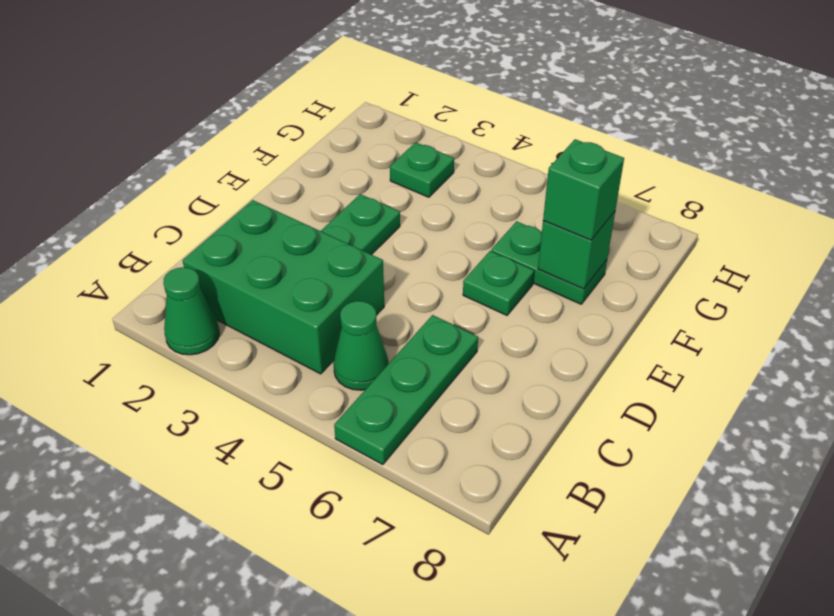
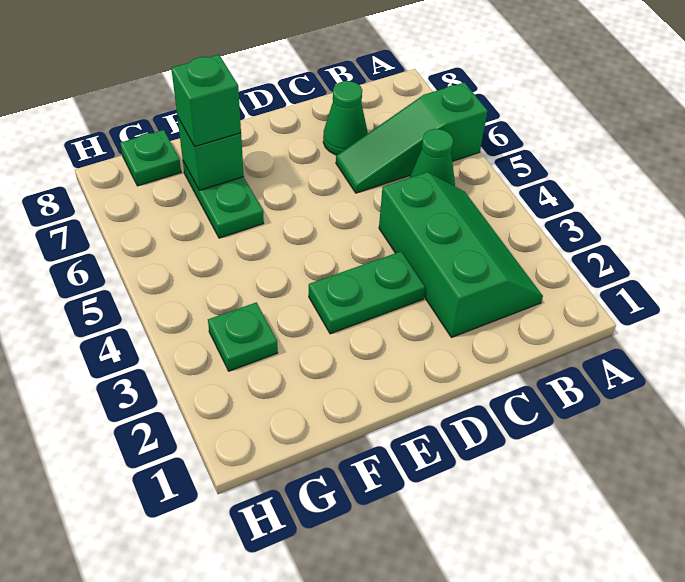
green 1x1 cone [163,267,219,355] -> green 1x1 cone moved to [323,81,368,155]
green 1x3 plate [334,315,478,465] -> green 1x3 slope [336,82,487,193]
green 2x3 brick [183,200,384,374] -> green 2x3 slope [379,172,543,338]
green 1x1 plate [463,251,534,315] -> green 1x1 plate moved to [120,130,181,186]

